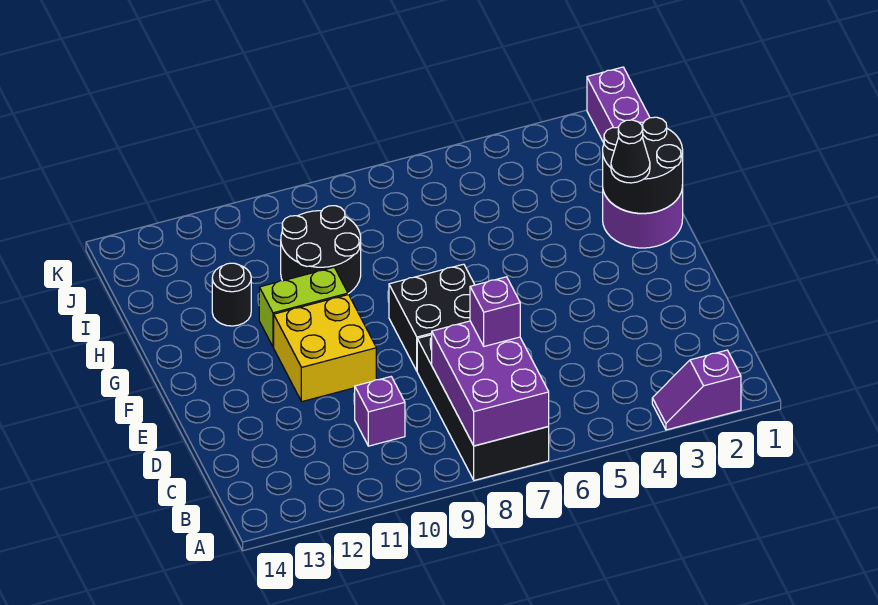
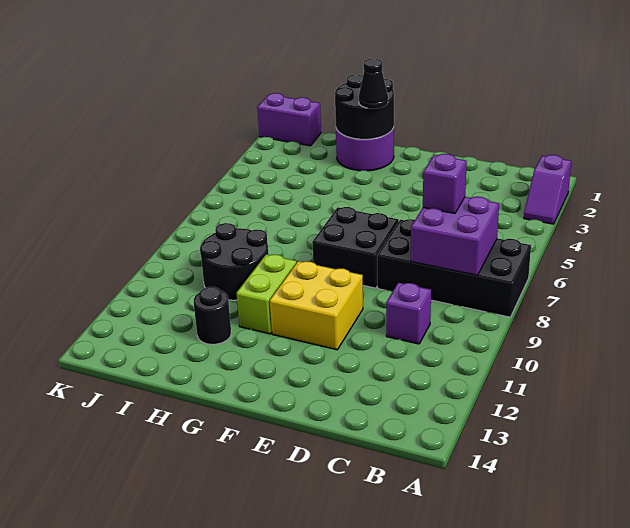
purple 2x3 brick [432,321,549,446] -> purple 2x2 brick [411,197,499,275]

